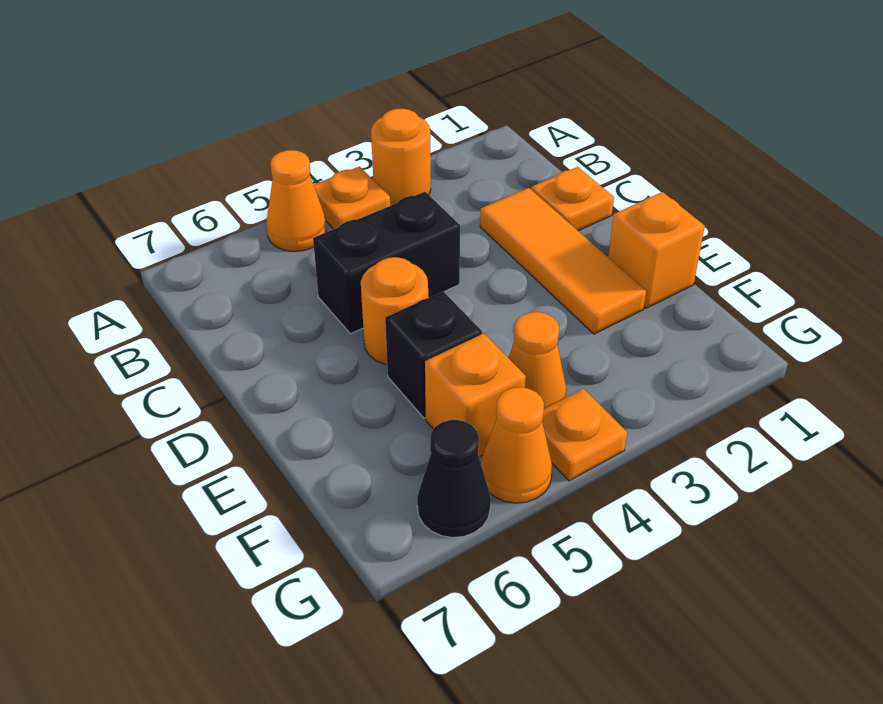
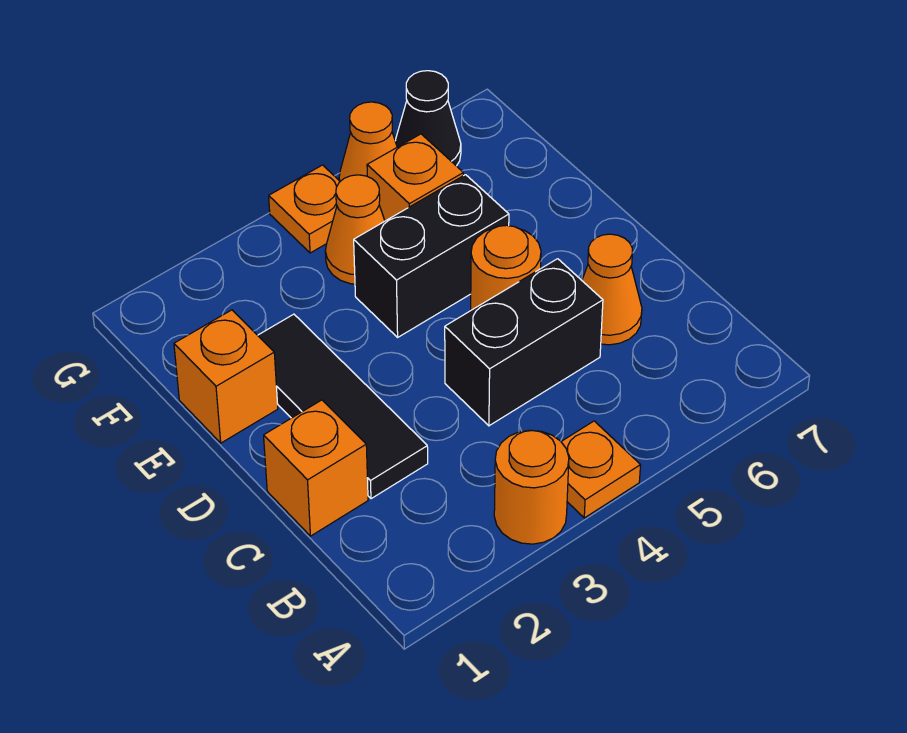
orange 1x1 cone [267,150,327,252] -> orange 1x1 cone moved to [582,234,642,345]
orange 1x1 plate [531,167,614,231] -> orange 1x1 brick [264,400,368,536]
orange 1x3 tile [480,188,646,334] -> black 1x3 tile [258,314,428,499]
black 1x1 brick [385,291,482,418] -> black 1x2 brick [354,175,509,337]

